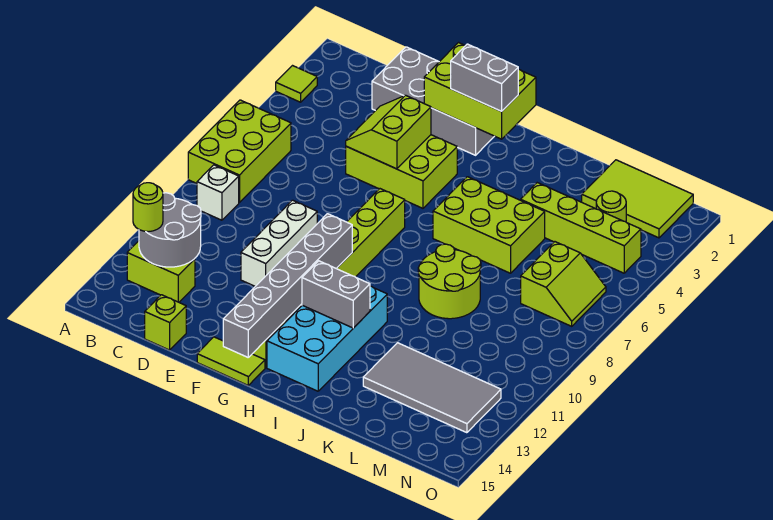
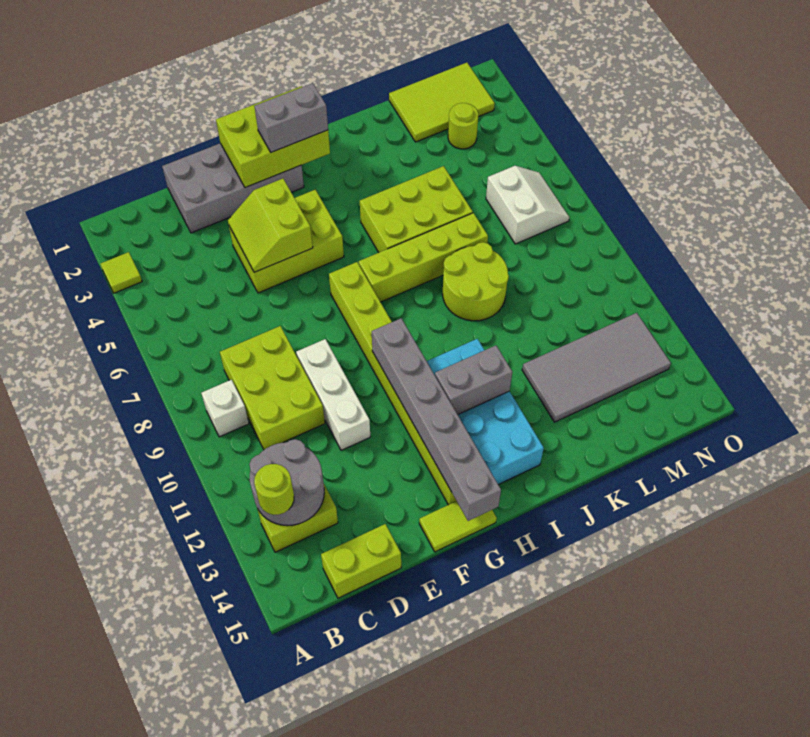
lime 2x3 brick [188,100,291,203] -> lime 2x3 brick moved to [220,326,325,450]
lime 1x1 brick [145,295,186,350] -> lime 1x2 brick [321,524,401,598]
lime 1x4 brick [521,183,641,273] -> lime 1x4 brick moved to [359,213,488,302]
lime 2x2 slope [521,242,606,326] -> white 2x2 slope [486,166,569,244]

